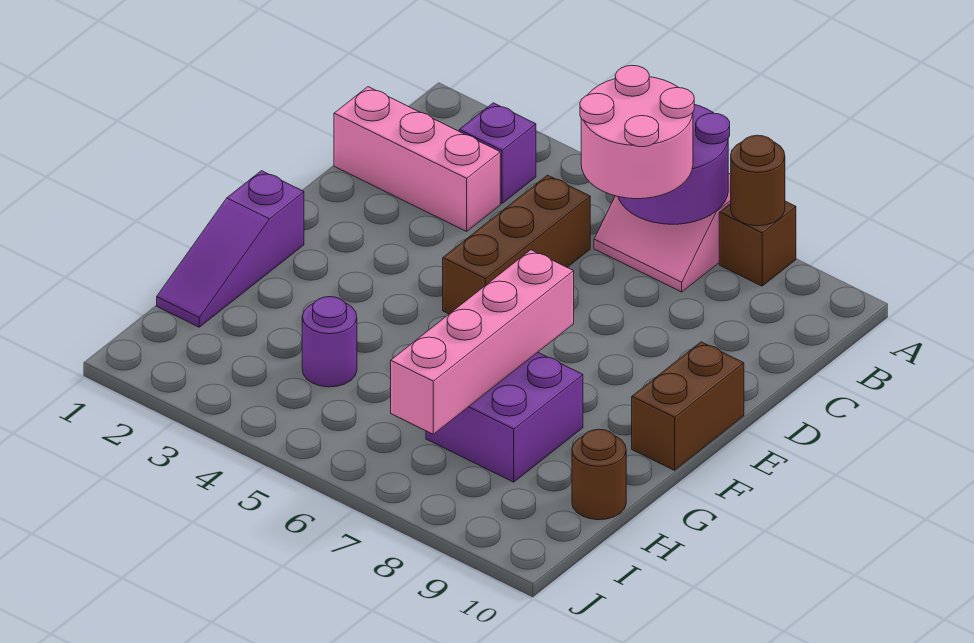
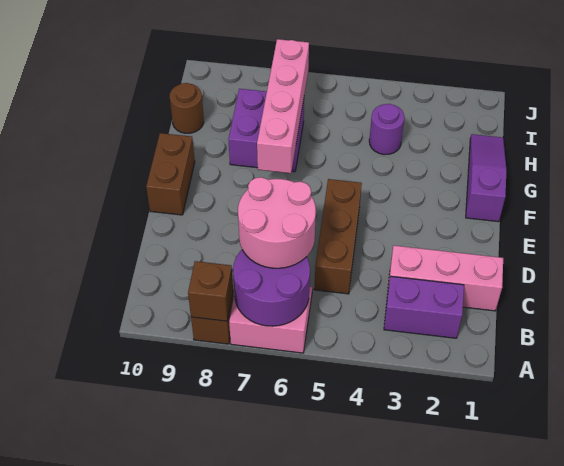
brown 1x1 round brick [731,135,785,226] -> brown 1x1 brick [188,261,233,321]
purple 1x1 brick [459,103,536,203] -> purple 1x2 brick [384,276,464,338]

